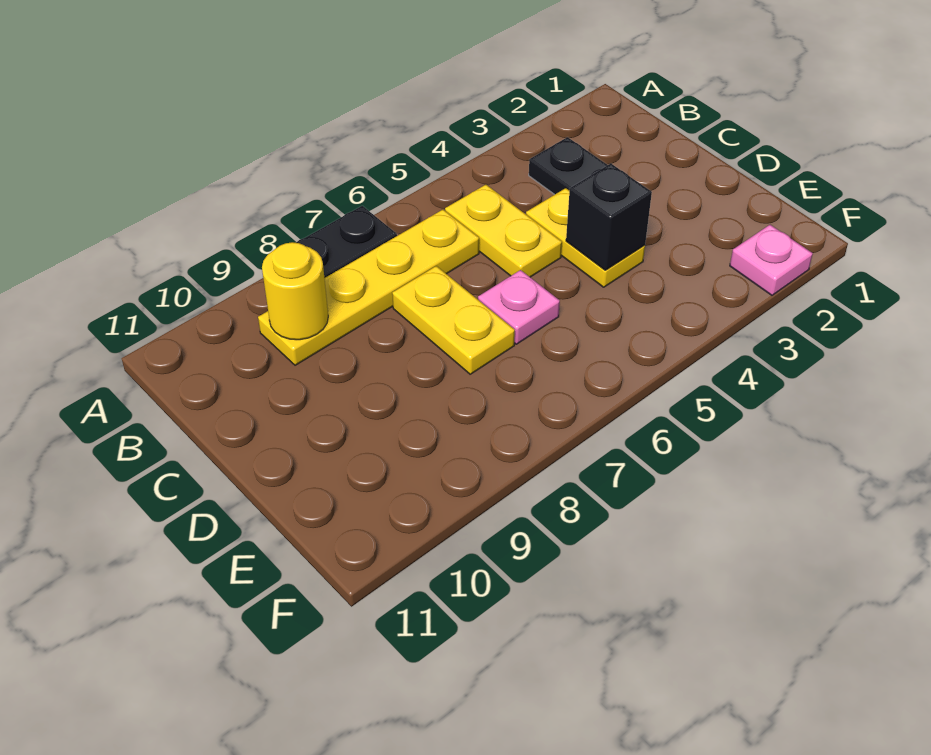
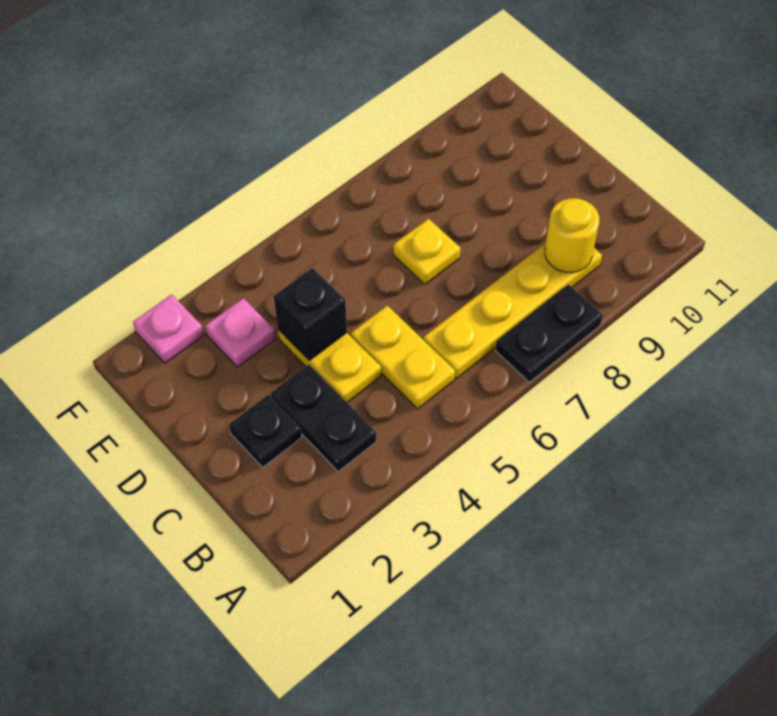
none -> black 1x1 plate [229,395,302,467]
yellow 1x2 plate [392,266,515,374] -> yellow 1x1 plate [393,219,460,284]
pink 1x1 plate [478,270,560,344] -> pink 1x1 plate moved to [205,298,275,367]

